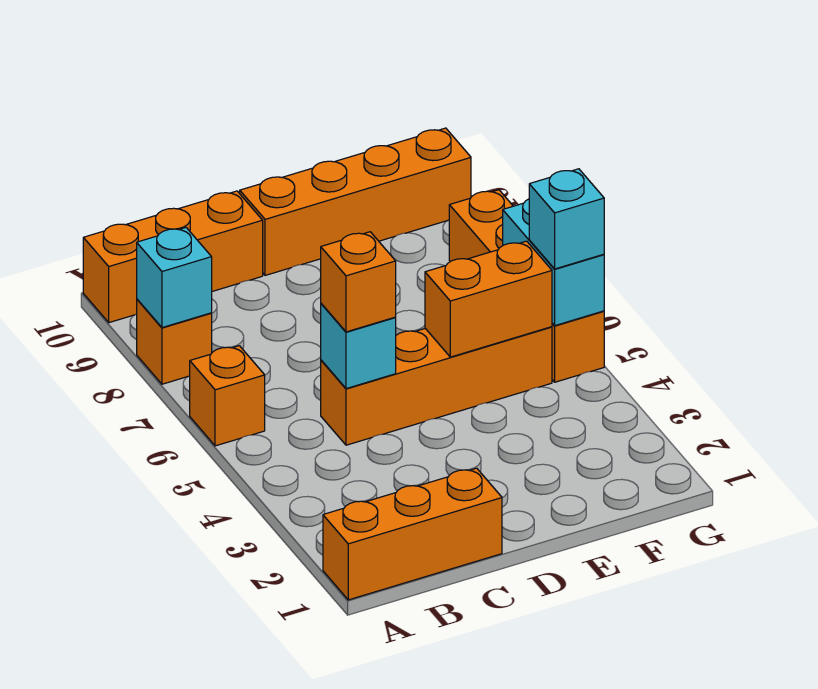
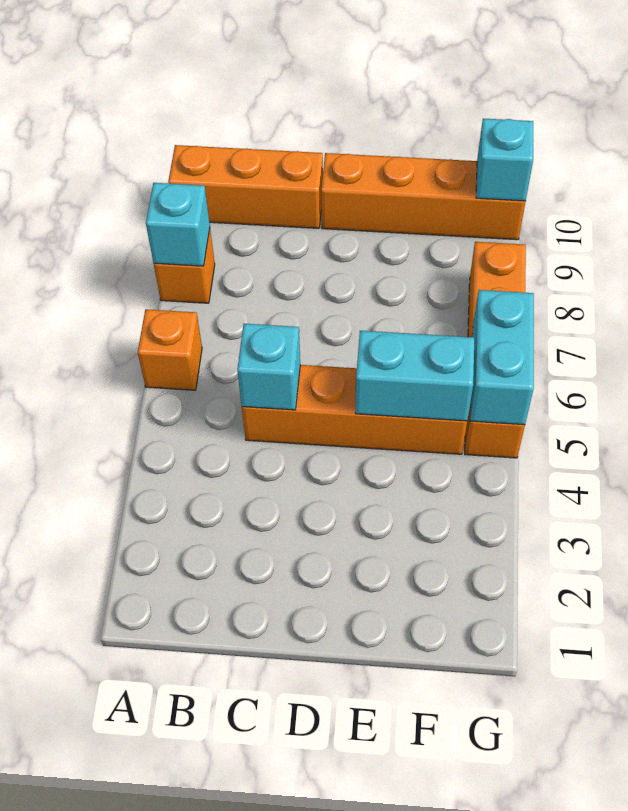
orange 1x3 brick [323,468,502,600] -> none
orange 1x1 brick [321,232,396,332] -> none
orange 1x2 brick [425,241,552,357] -> cyan 1x2 brick [355,331,474,421]
cyan 1x1 brick [529,169,604,269] -> cyan 1x1 brick moved to [476,119,533,201]

